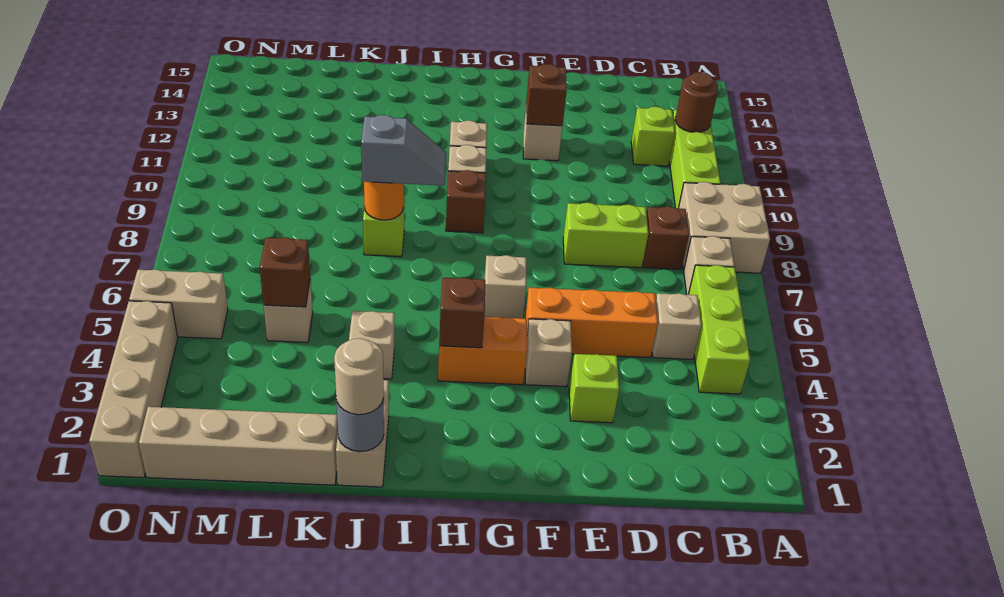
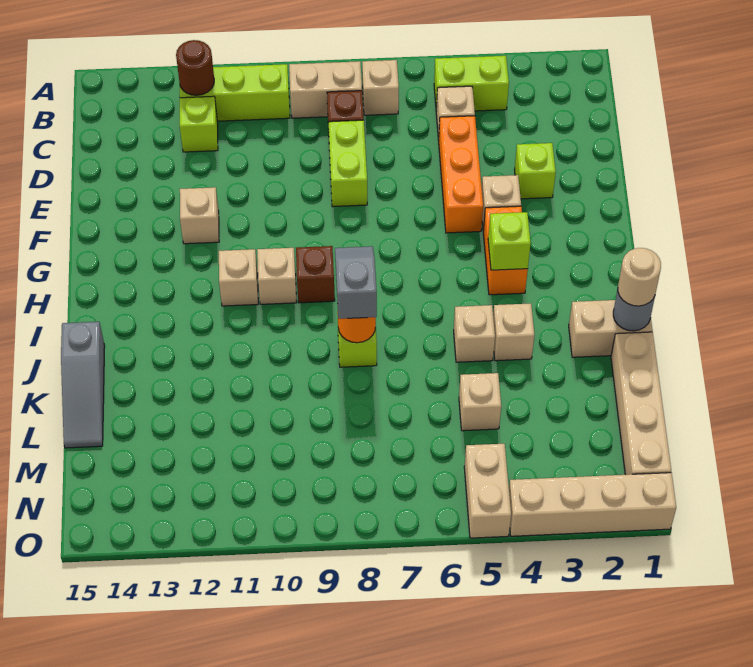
tan 2x2 brick [678,182,770,273] -> tan 1x2 brick [289,61,362,118]
lime 1x3 brick [689,265,750,394] -> lime 1x2 brick [434,56,509,111]
brown 1x1 brick [526,64,567,126] -> none
tan 1x1 brick [484,255,526,319] -> tan 1x1 brick moved to [454,305,495,362]
brown 1x1 brick [439,278,485,348] -> lime 1x1 brick [488,212,531,270]
none -> grey 1x3 slope [61,322,105,448]
brown 1x1 brick [260,237,310,307] -> none

